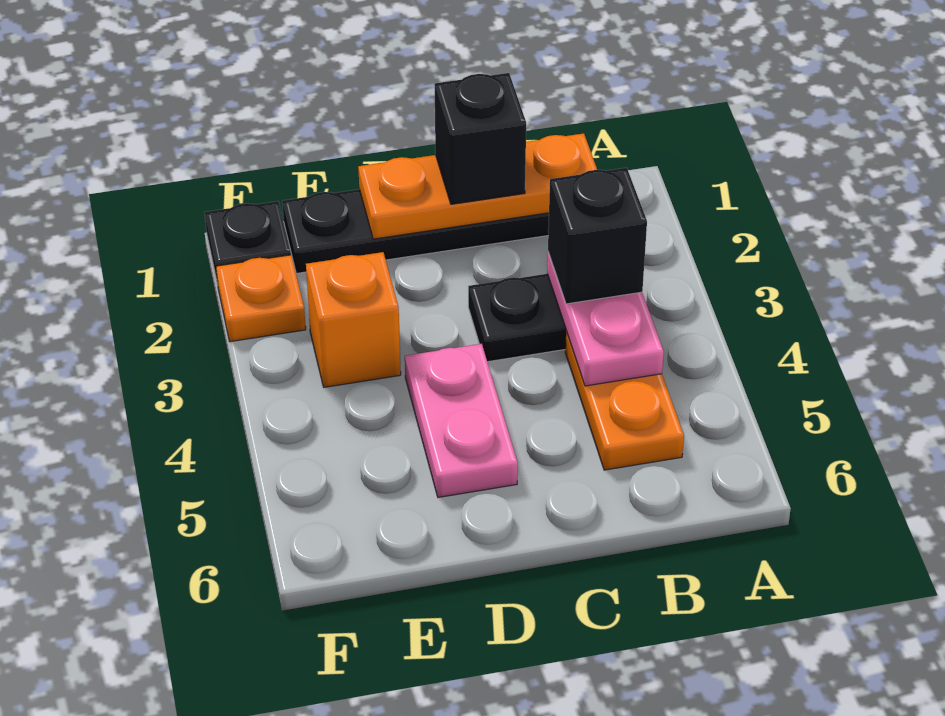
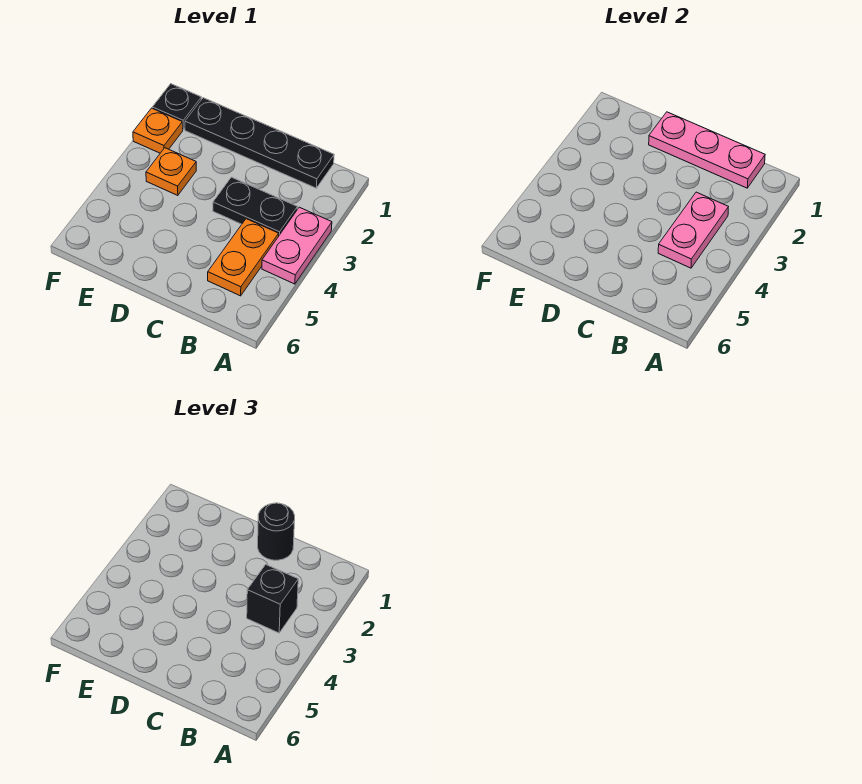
orange 1x3 plate [358,133,597,239] -> pink 1x3 plate [649,112,765,188]
black 1x1 brick [434,73,526,204] -> black 1x1 round brick [258,503,295,560]
pink 1x2 plate [405,344,518,497] -> pink 1x2 plate moved to [262,207,332,284]
orange 1x1 brick [306,252,401,387] -> orange 1x1 plate [146,148,196,195]

